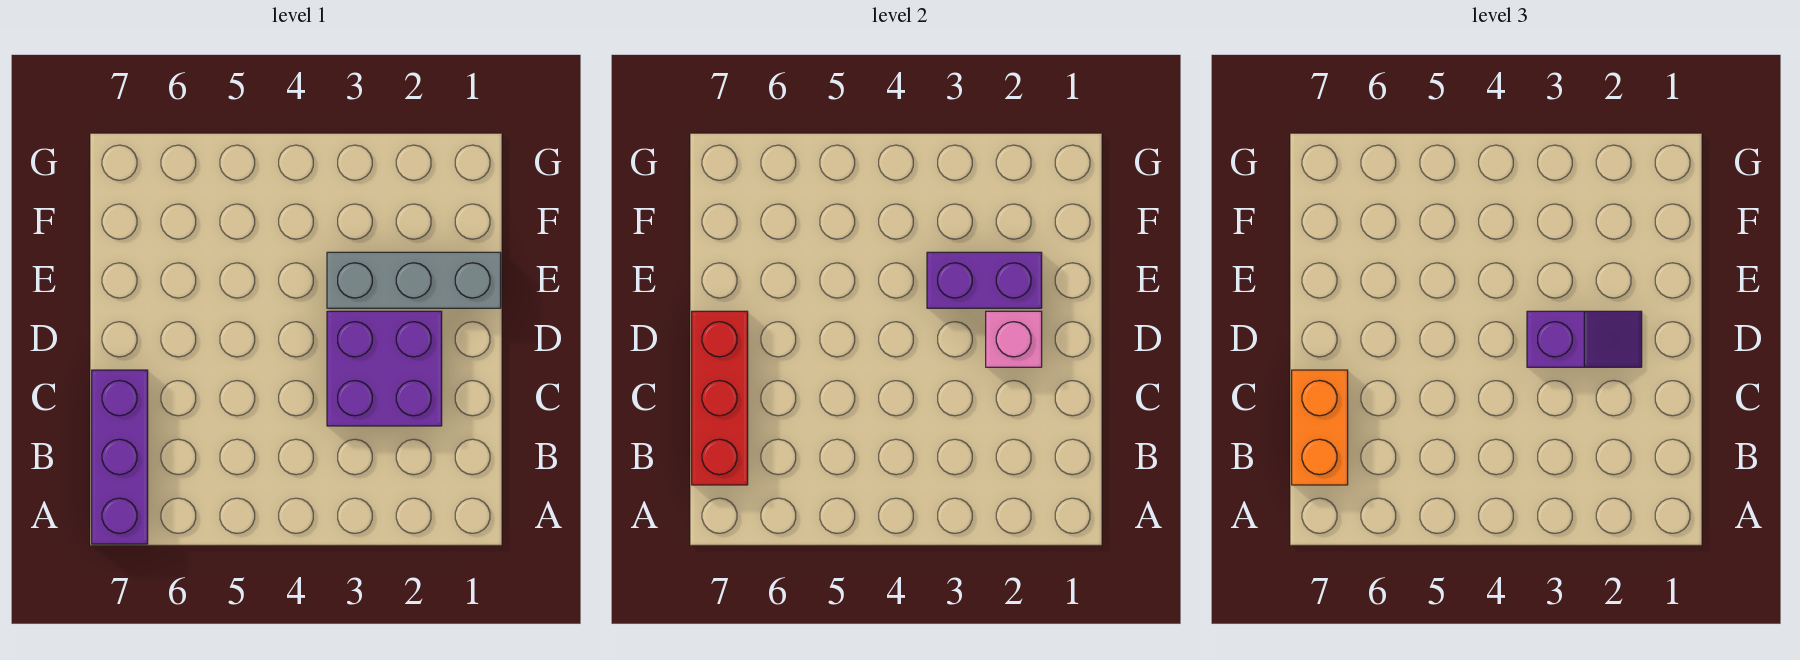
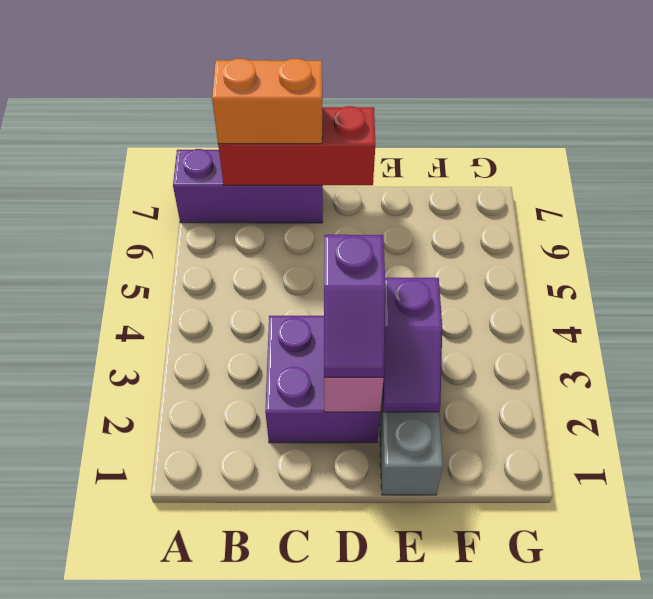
purple 1x2 brick [927,252,1042,308] -> purple 1x2 slope [382,278,442,412]

